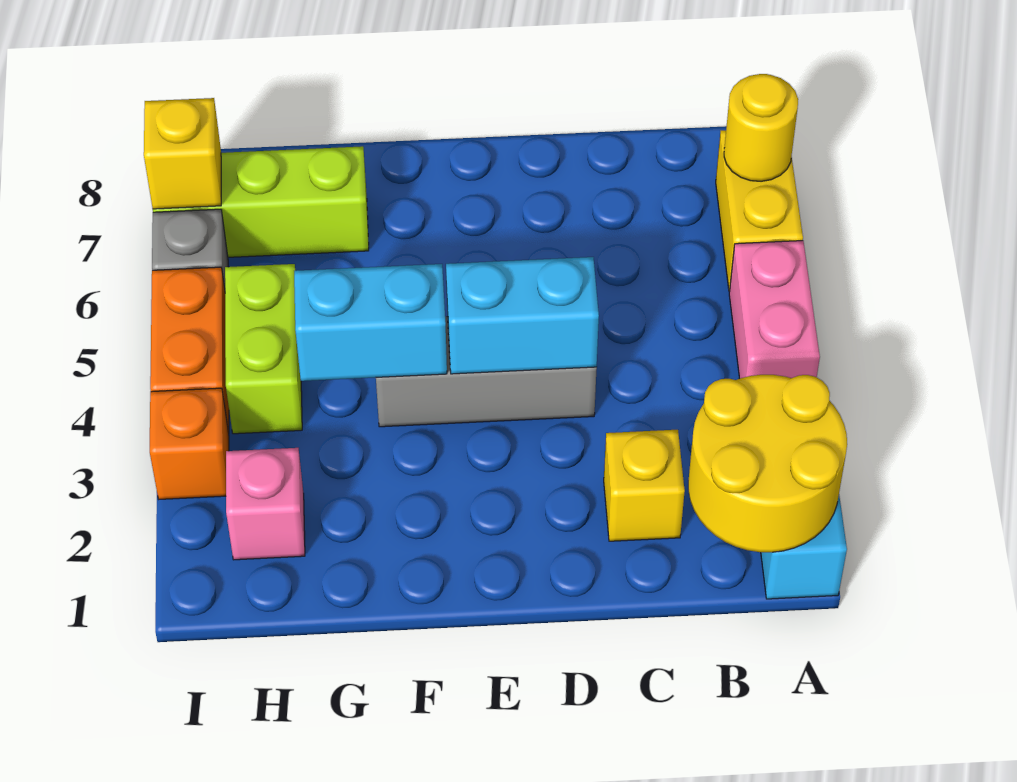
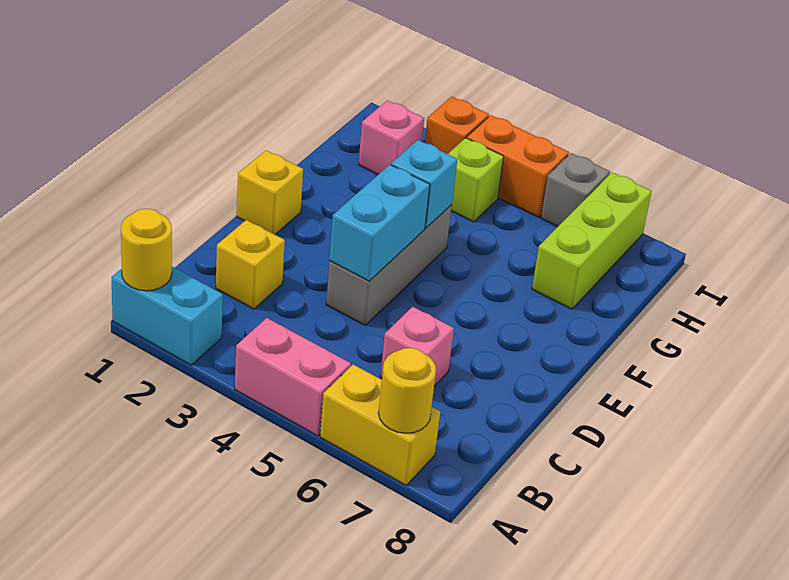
yellow 2x2 round brick [688,375,847,552] -> yellow 1x1 round brick [121,209,172,291]
none -> pink 1x1 brick [380,307,454,386]
cyan 1x2 brick [294,264,447,381] -> cyan 1x1 brick [391,140,457,228]
lime 1x2 brick [225,264,302,434] -> lime 1x1 brick [448,138,504,222]
yellow 1x1 brick [144,98,221,209] -> yellow 1x1 brick moved to [237,150,303,234]

